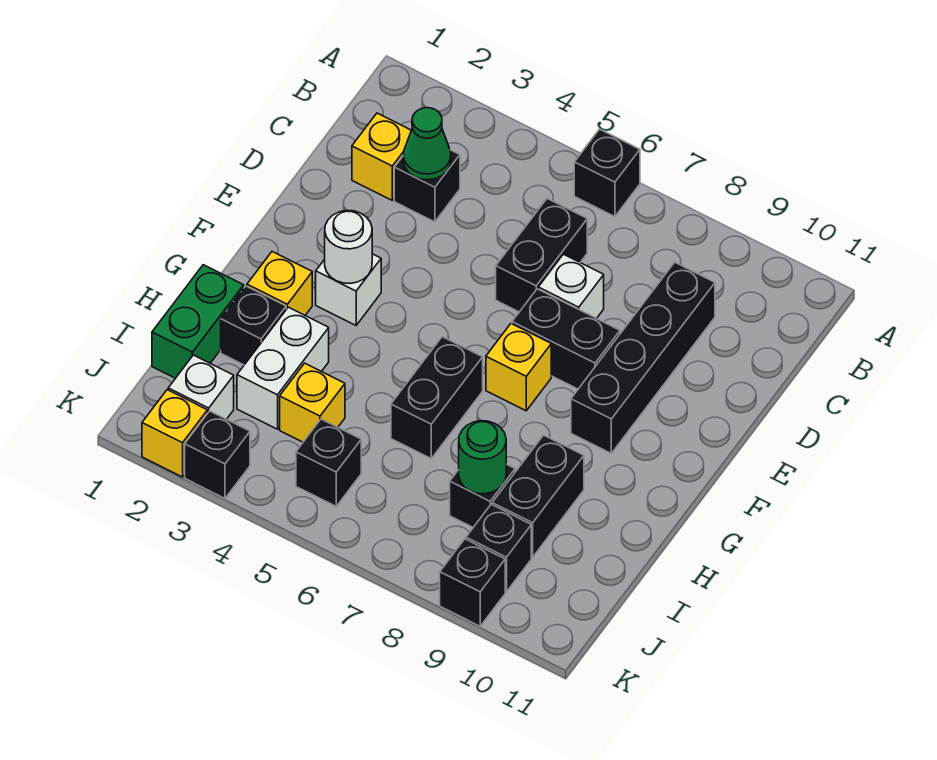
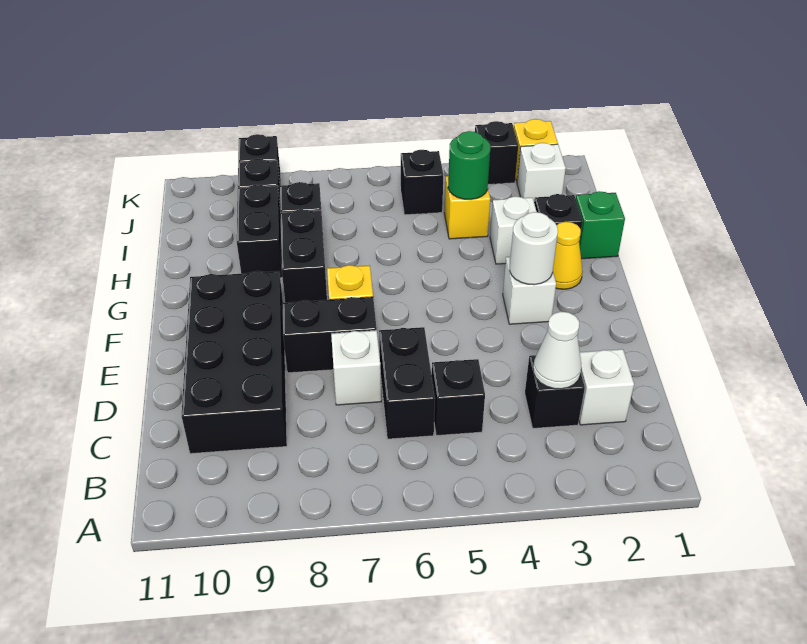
black 1x1 brick [574,129,640,217] -> black 1x1 brick moved to [432,359,485,436]
yellow 1x1 brick [352,113,411,200] -> white 1x1 brick [579,349,634,425]
green 1x1 cone [403,108,451,180] -> white 1x1 cone [533,312,582,389]
black 1x4 brick [571,262,715,453] -> black 2x4 brick [182,271,287,454]
yellow 1x1 brick [247,252,312,315] -> yellow 1x1 cone [553,222,583,289]
black 1x2 brick [391,337,483,458] -> black 1x2 brick moved to [280,209,327,303]
green 1x2 brick [152,265,244,378] -> green 1x1 brick [576,191,625,259]
white 1x2 brick [237,307,329,429] -> white 1x1 brick [490,196,537,264]
green 1x1 round brick [459,421,506,494] -> green 1x1 round brick moved to [448,131,490,199]

